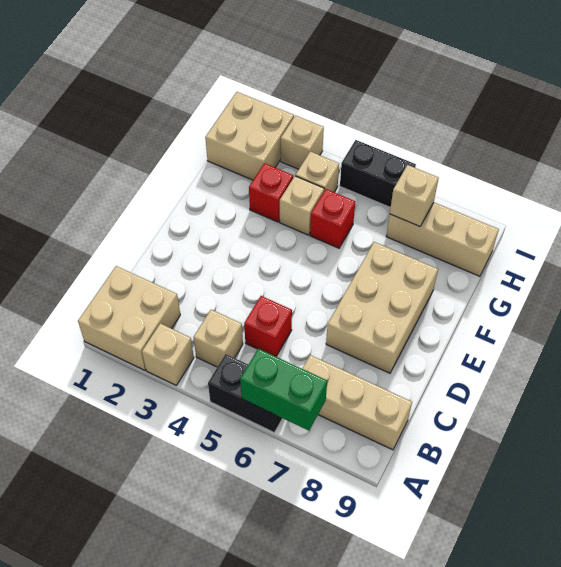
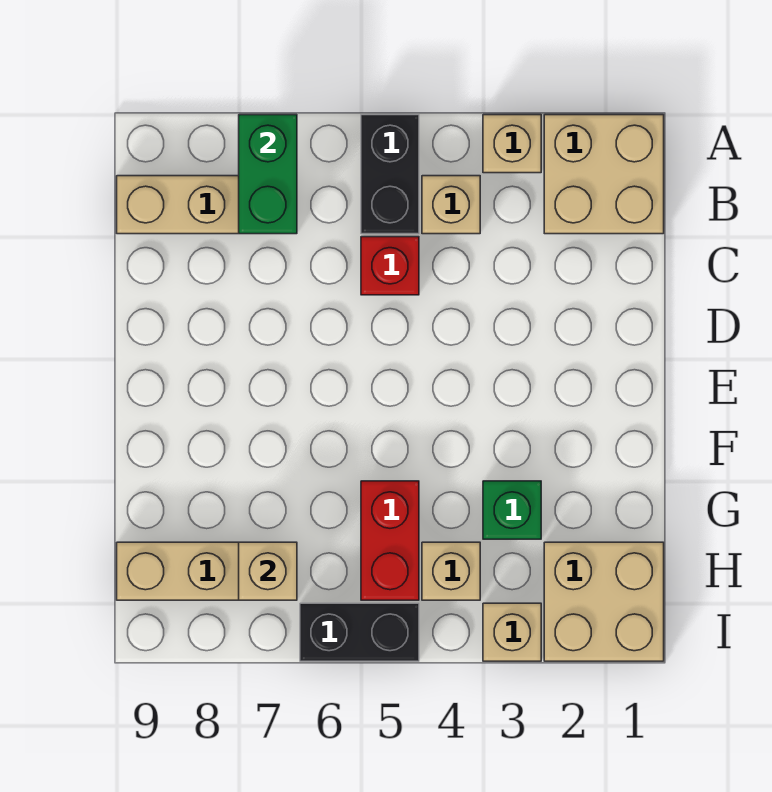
black 1x2 brick [208,354,283,433] -> black 1x2 brick turned to [361,115,419,234]
green 1x2 brick [240,349,327,431] -> green 1x2 brick turned to [239,115,297,234]
tan 2x3 brick [326,242,438,373] -> none
red 1x1 brick [249,163,293,222] -> green 1x1 brick [483,481,541,539]
tan 1x1 brick [280,176,324,235] -> none
red 1x1 brick [310,189,355,248] -> red 1x2 brick [361,481,419,600]

